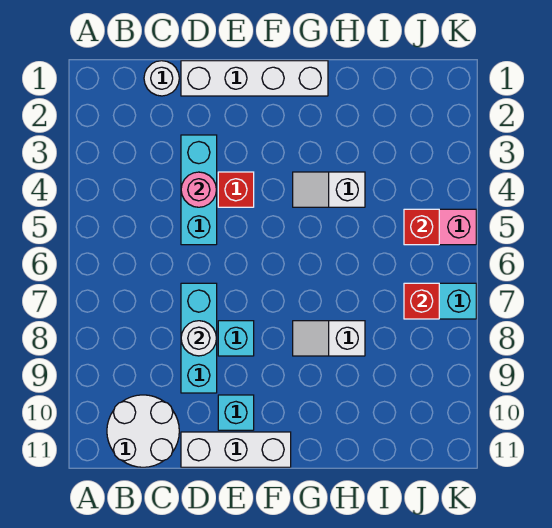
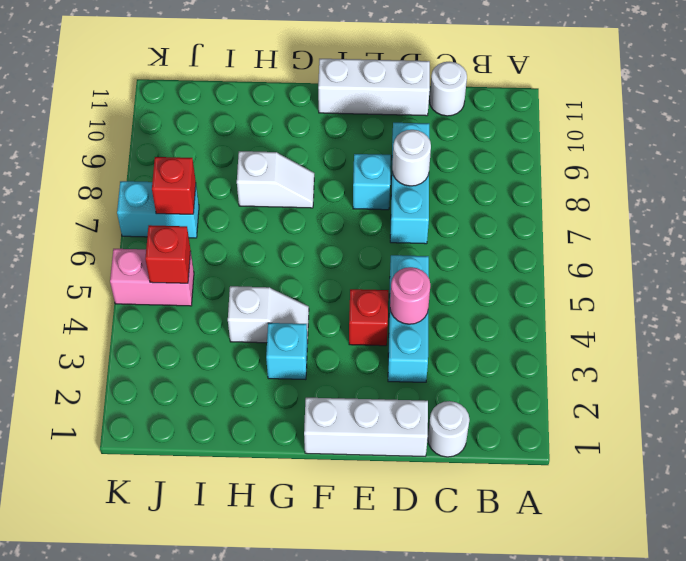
white 2x2 round brick [107,395,179,467] -> white 1x1 round brick [430,62,467,116]
white 1x4 brick [181,61,328,96] -> white 1x3 brick [304,397,428,456]
cyan 1x1 brick [218,395,254,430] -> cyan 1x1 brick moved to [266,323,307,380]

